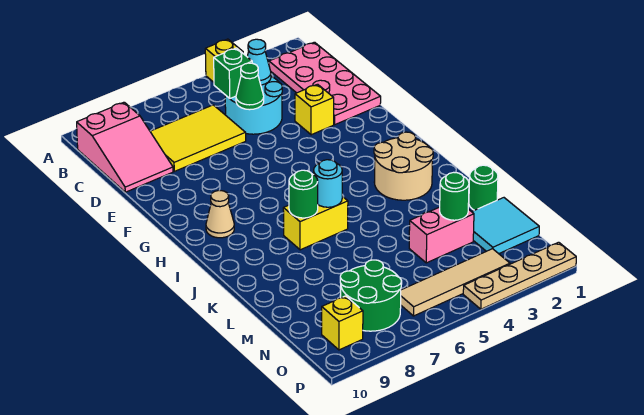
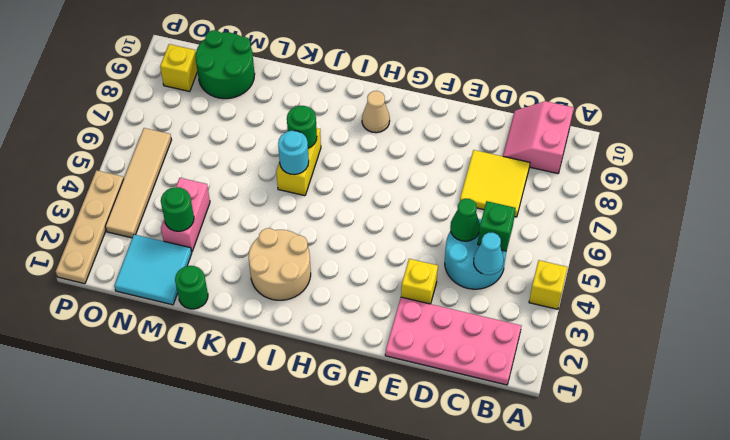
pink 2x3 slope [77,102,173,192] -> pink 2x2 slope [503,101,573,174]
yellow 2x3 tile [150,105,246,171] -> yellow 2x2 tile [460,150,530,217]
green 2x2 round brick [340,260,402,331] -> green 2x2 round brick moved to [195,30,255,99]

